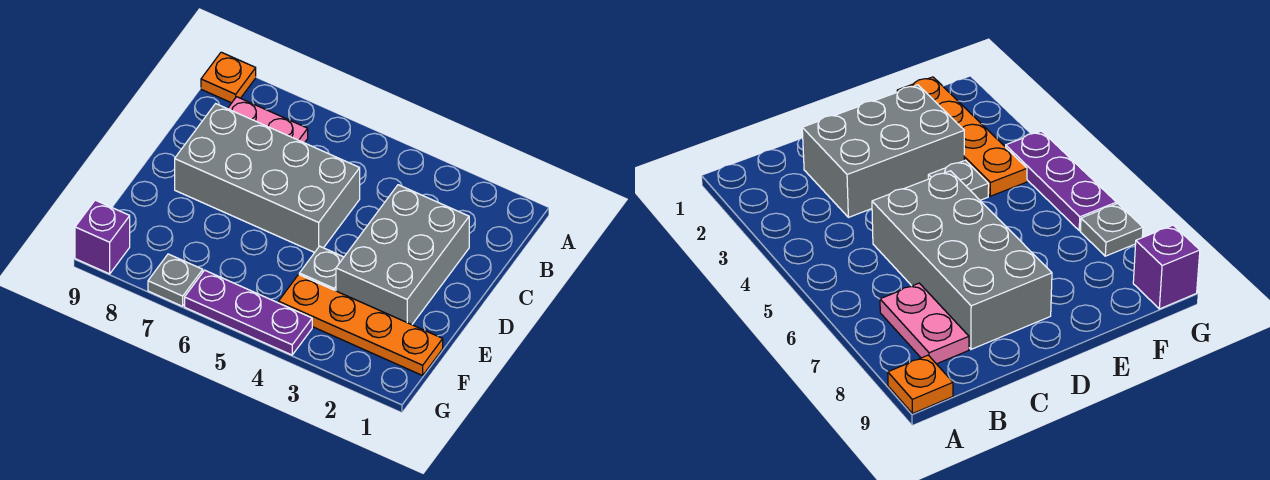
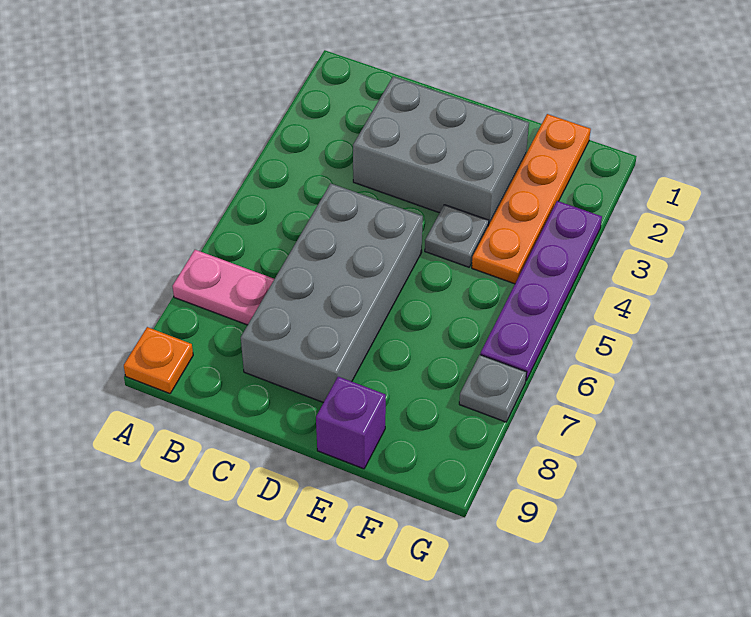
pink 1x2 plate [228,97,308,143] -> pink 1x2 plate turned to [172,250,274,325]
purple 1x3 plate [185,270,312,355] -> purple 1x4 plate [480,201,602,380]
purple 1x1 brick [75,200,130,274] -> purple 1x1 brick moved to [316,377,386,469]

